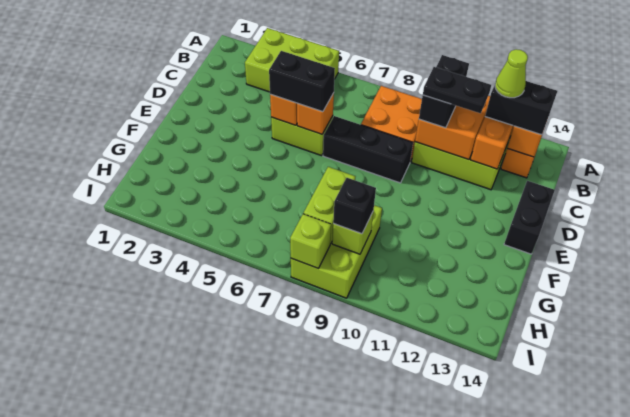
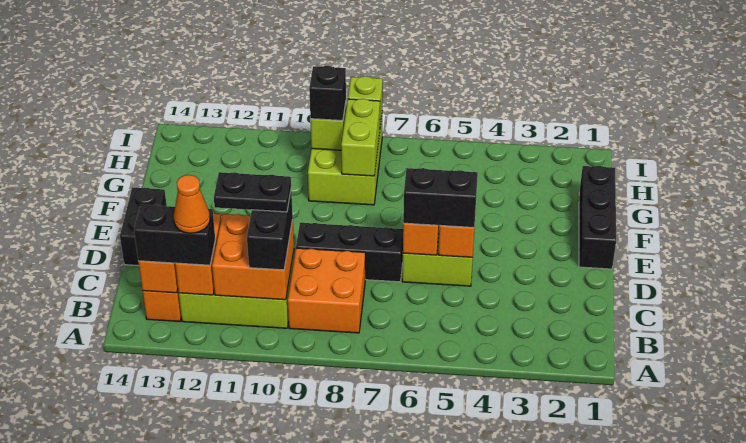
lime 2x3 brick [245,28,339,92] -> none
lime 1x1 cone [495,49,528,98] -> orange 1x1 cone [174,175,210,233]
none -> black 1x3 brick [579,166,616,269]

